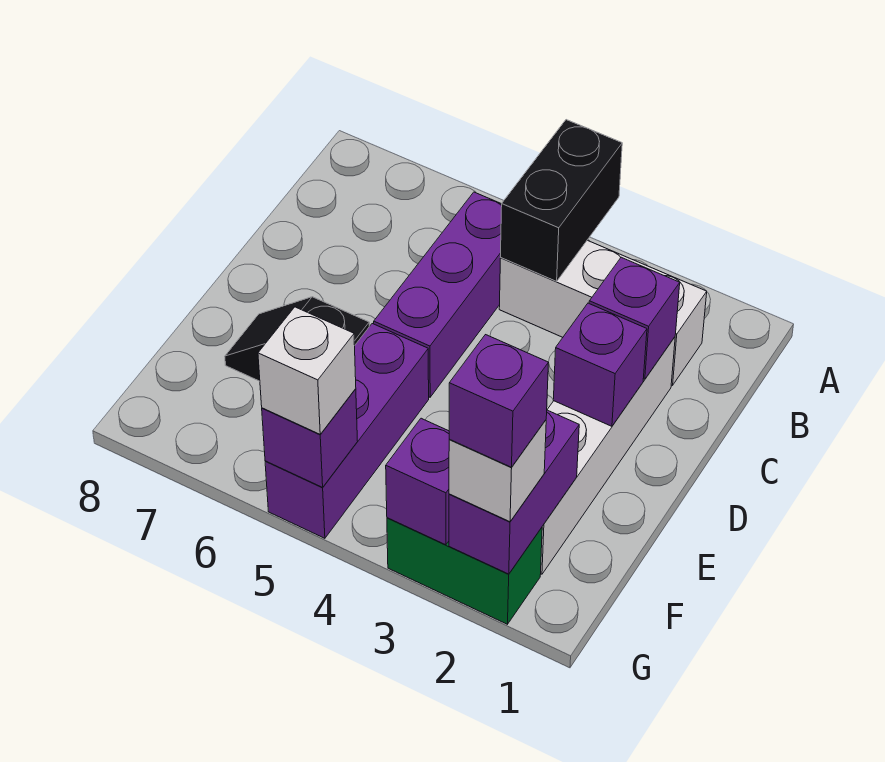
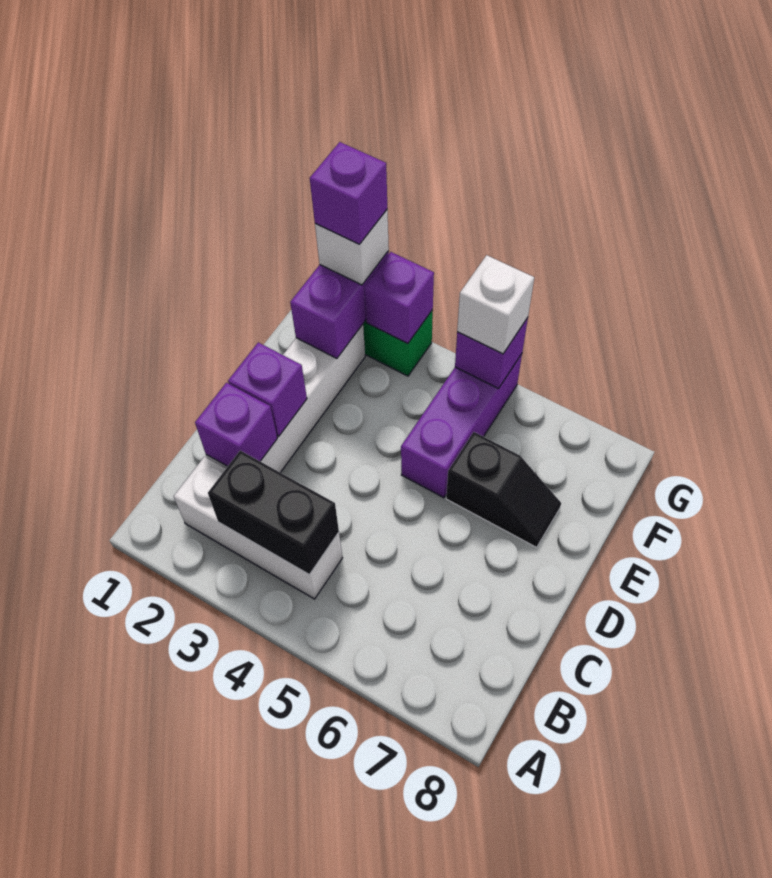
black 1x2 brick [501,120,622,281] -> black 1x2 brick turned to [208,451,339,575]
purple 1x3 brick [374,192,502,397] -> none

